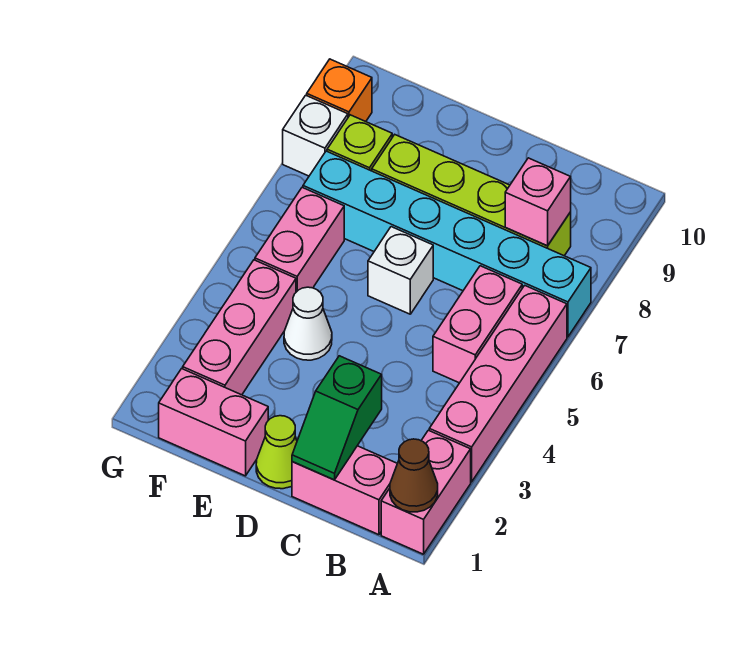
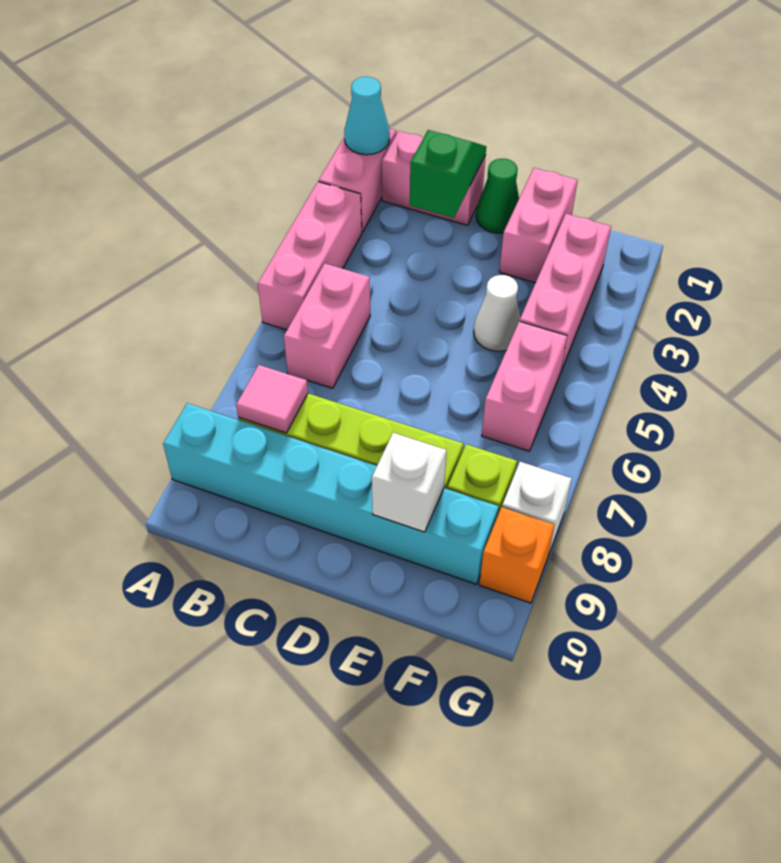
brown 1x1 cone [390,439,438,512] -> cyan 1x1 cone [344,77,390,155]
pink 1x4 brick [429,285,567,482] -> pink 1x3 brick [258,182,362,330]
cyan 1x6 brick [303,151,591,337] -> cyan 1x6 brick moved to [163,403,499,584]
pink 1x1 brick [505,158,571,246] -> pink 1x1 tile [236,365,308,433]
lime 1x1 cone [256,416,297,489] -> green 1x1 cone [476,159,519,233]
white 1x1 brick [368,227,433,314] -> white 1x1 brick moved to [372,433,446,532]
pink 1x2 brick [159,369,268,476] -> pink 1x2 brick turned to [499,168,578,283]

